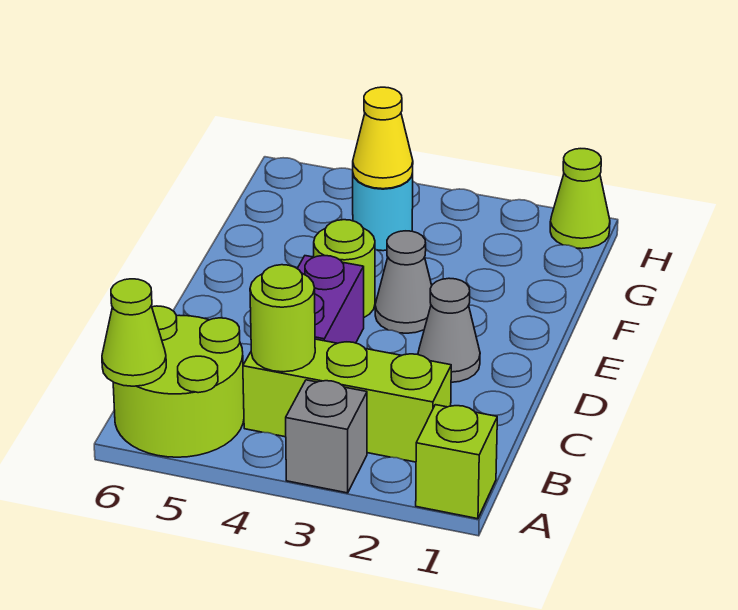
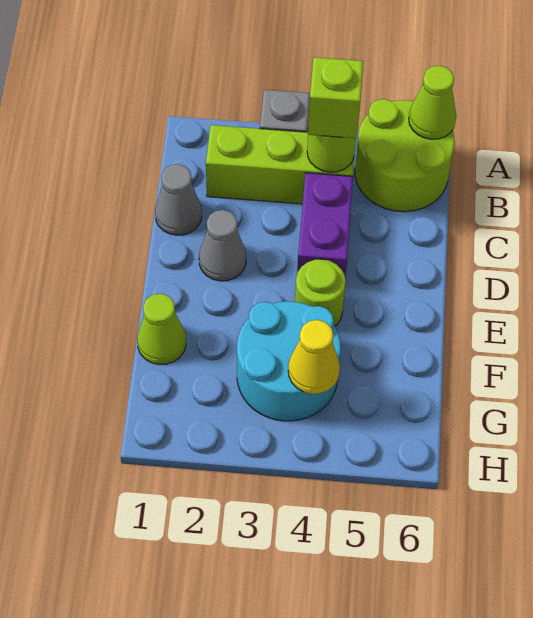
lime 1x1 brick [416,405,497,519] -> lime 1x1 brick moved to [308,57,363,138]
grey 1x1 cone [375,231,432,333] -> grey 1x1 cone moved to [155,164,202,235]
cyan 1x1 round brick [353,173,413,251] -> cyan 2x2 round brick [237,301,341,421]
lime 1x1 cone [550,149,610,249] -> lime 1x1 cone moved to [137,293,186,365]

